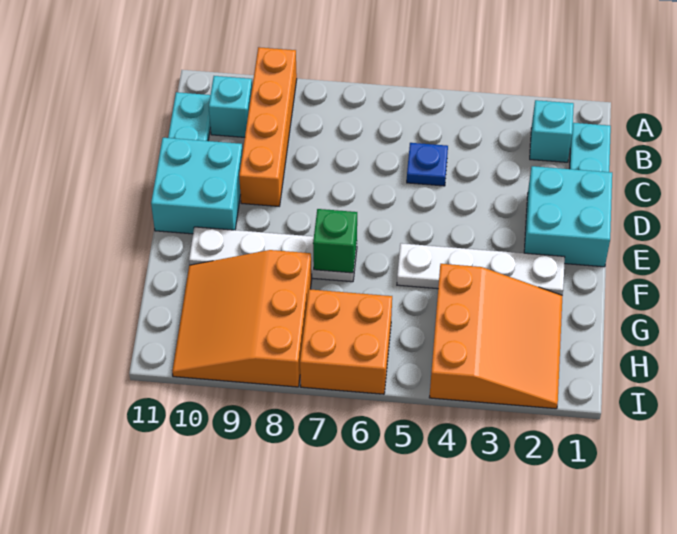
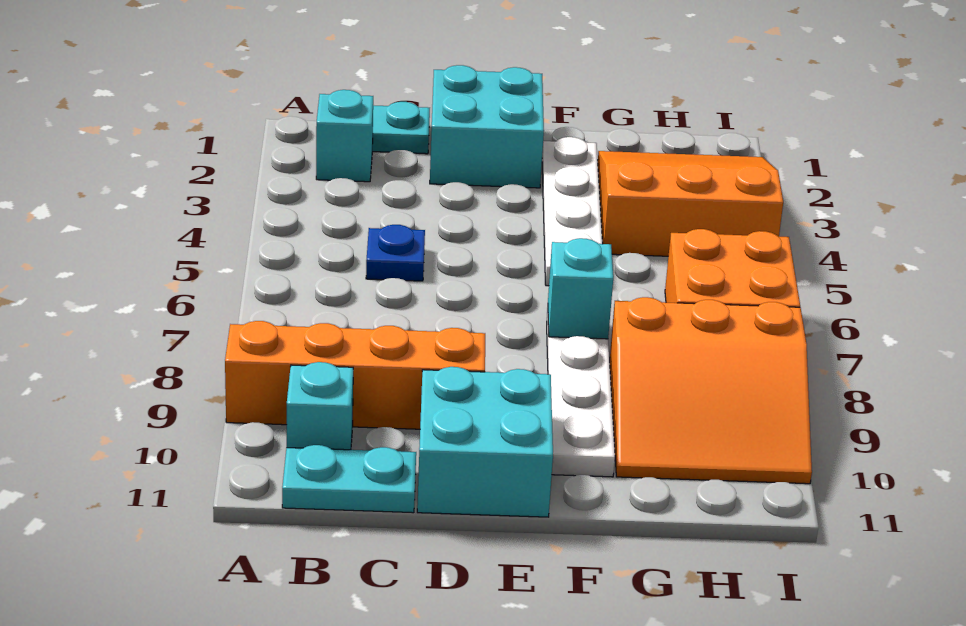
green 1x1 brick [313,209,357,273] -> cyan 1x1 brick [548,238,613,339]

